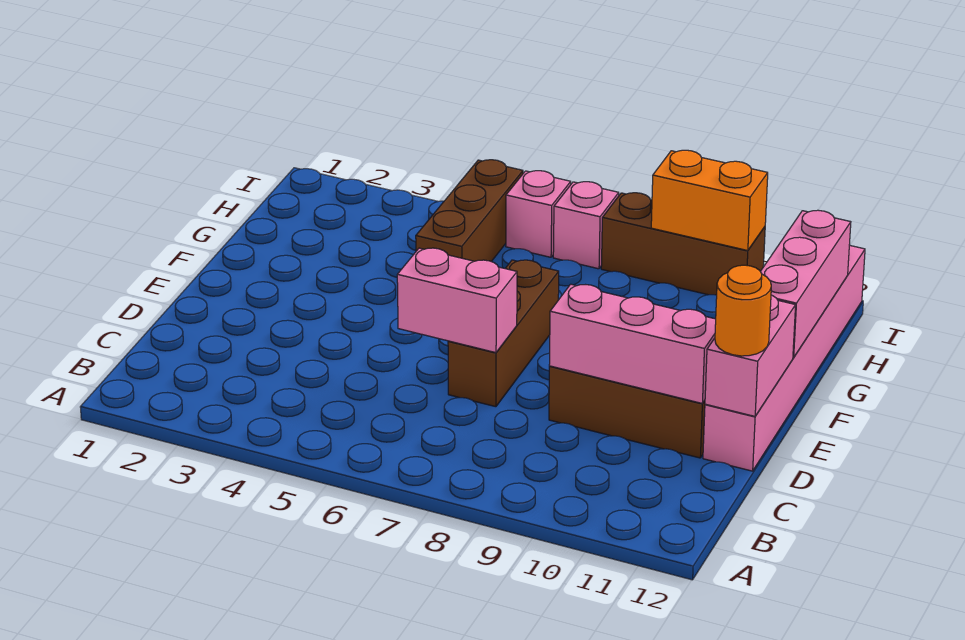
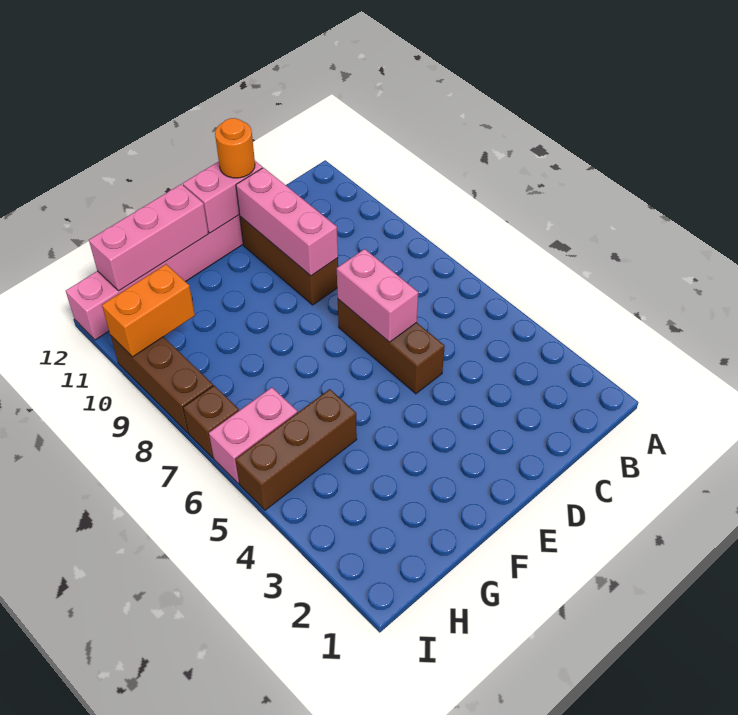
brown 1x3 brick [448,260,559,407] -> brown 1x3 brick turned to [338,299,445,394]
pink 1x1 brick [506,171,571,257] -> pink 1x2 brick [209,387,298,484]
pink 1x1 brick [553,182,619,269] -> brown 1x1 brick [183,386,239,458]
orange 1x2 brick [651,150,768,251] -> orange 1x2 brick turned to [102,264,195,357]

